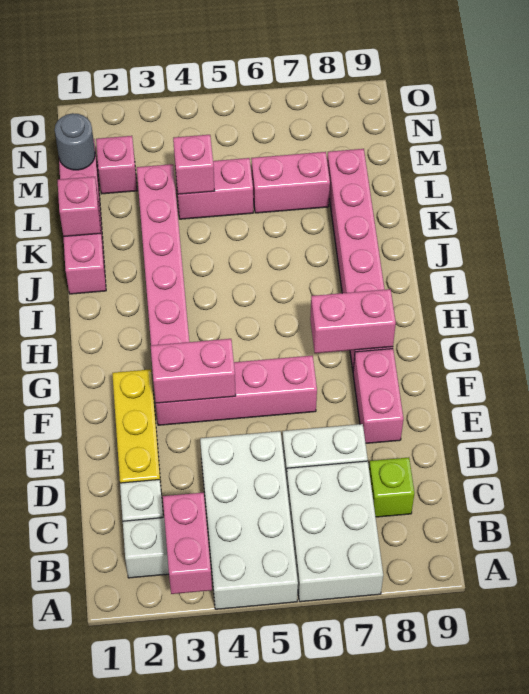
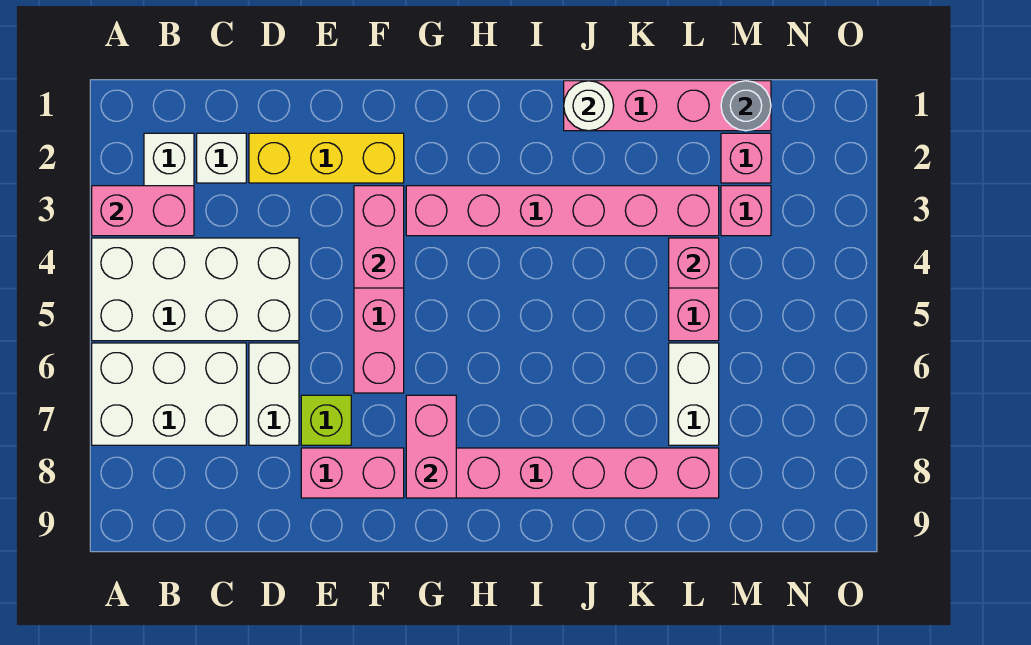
lime 1x1 brick [369,457,414,517] -> lime 1x1 brick moved to [301,395,351,445]
none -> white 1x1 round brick [564,81,614,131]
pink 1x1 brick [57,177,101,237] -> pink 1x1 brick moved to [721,186,771,236]
pink 1x2 brick [251,152,330,213] -> white 1x2 brick [669,343,719,445]

